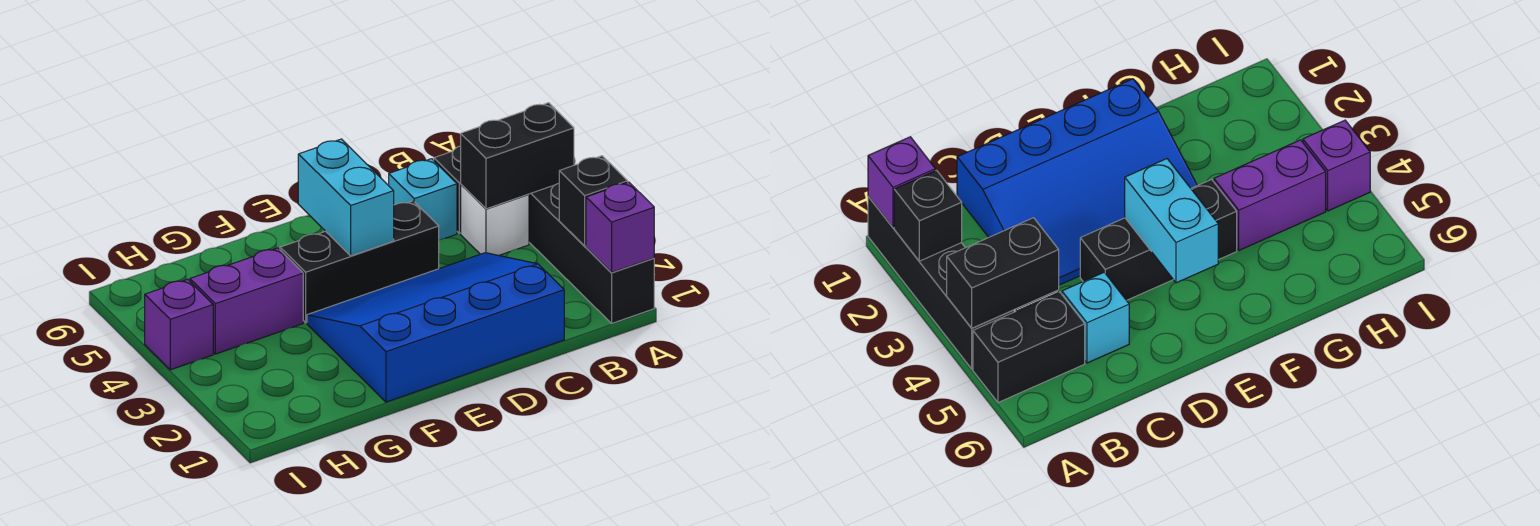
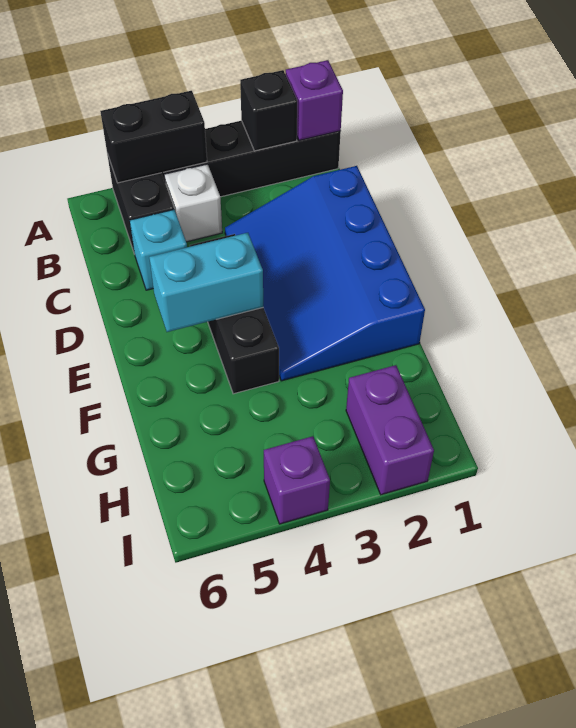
black 1x2 brick [461,103,574,209] -> black 1x2 brick turned to [100,91,207,183]
purple 1x2 brick [190,248,303,354] -> purple 1x2 brick moved to [346,365,434,495]

